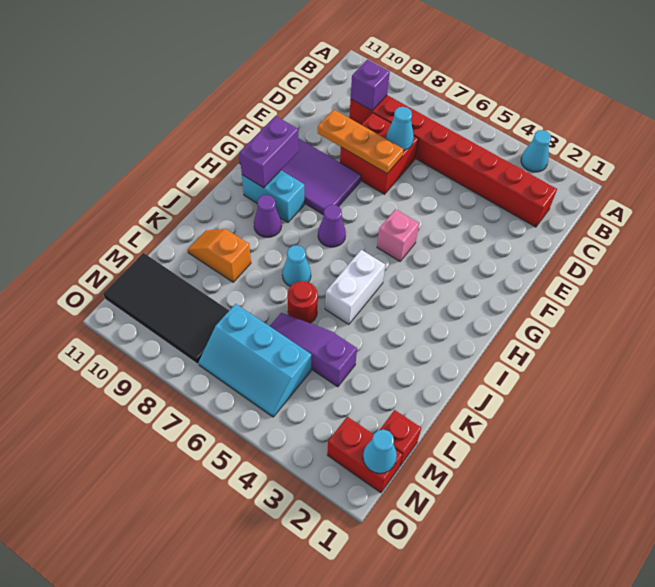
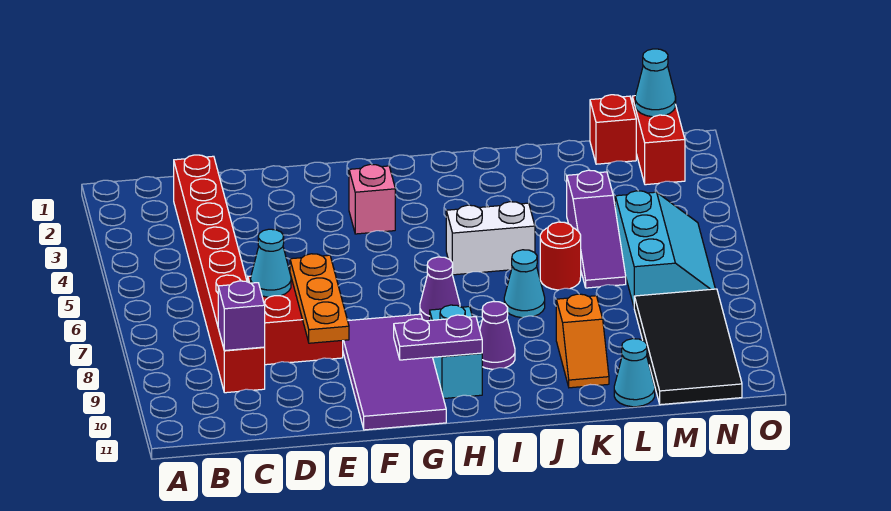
cyan 1x1 cone [521,130,551,172] -> cyan 1x1 cone moved to [614,339,655,407]
pink 1x1 brick [377,209,419,261] -> pink 1x1 brick moved to [349,164,395,234]
purple 1x2 brick [240,116,299,188] -> purple 1x2 plate [394,315,482,360]

